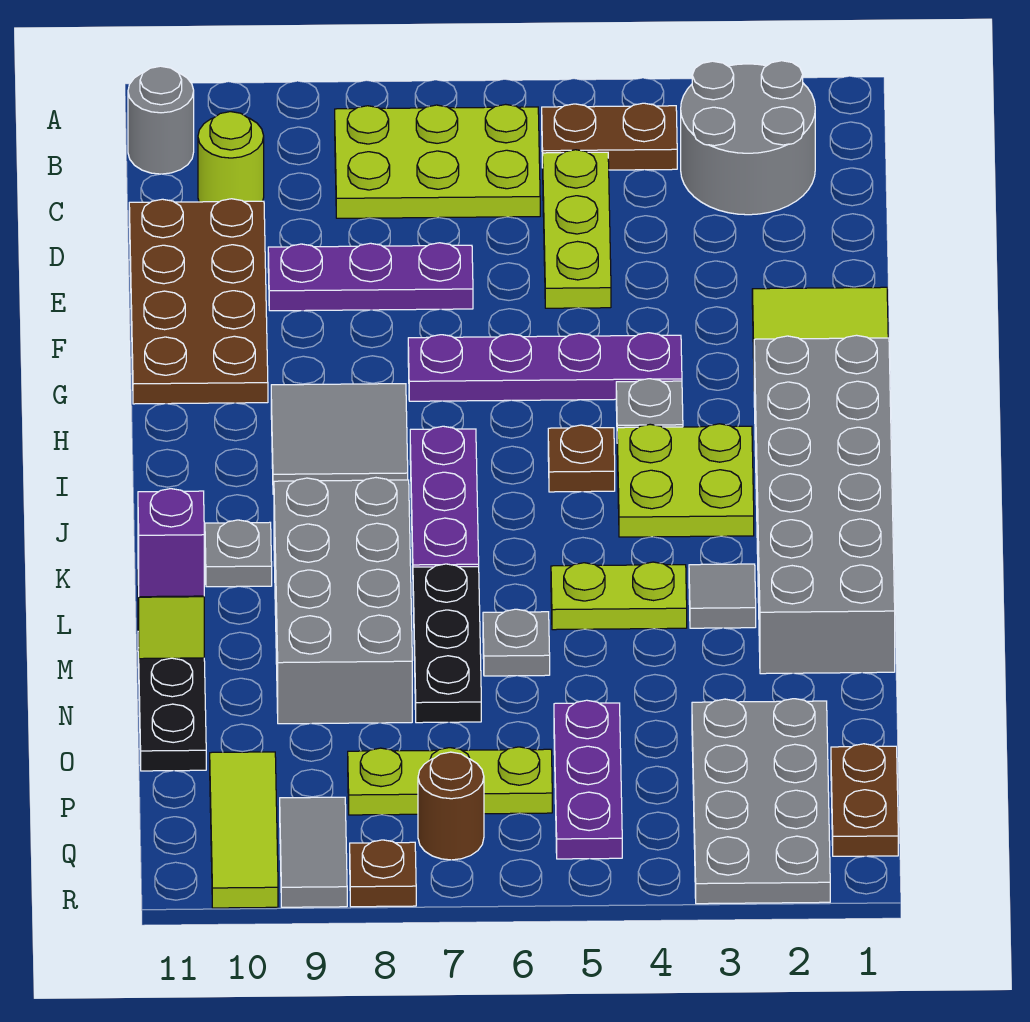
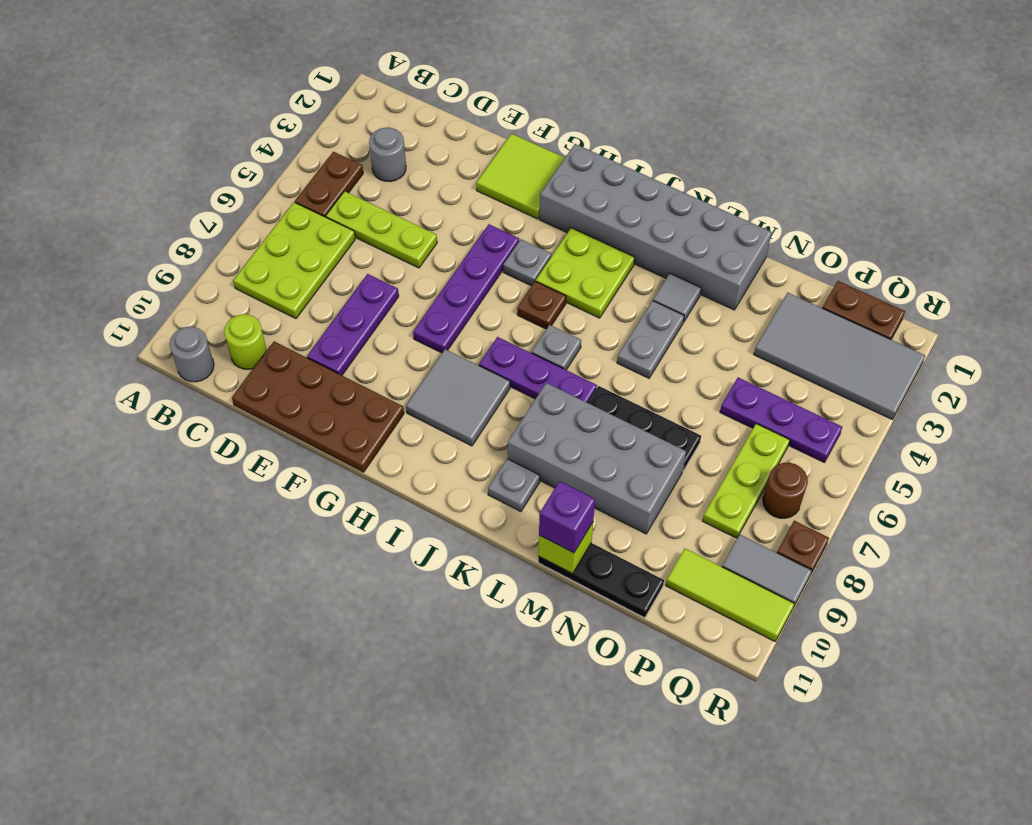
grey 2x2 round brick [681,61,815,215] -> grey 1x1 round brick [369,128,406,182]
lime 1x2 plate [551,562,687,630] -> grey 1x2 plate [617,301,684,378]
grey 1x1 plate [483,609,550,676] -> grey 1x1 plate moved to [532,325,581,370]
grey 2x4 plate [692,699,830,904] -> grey 2x4 tile [754,293,925,420]

